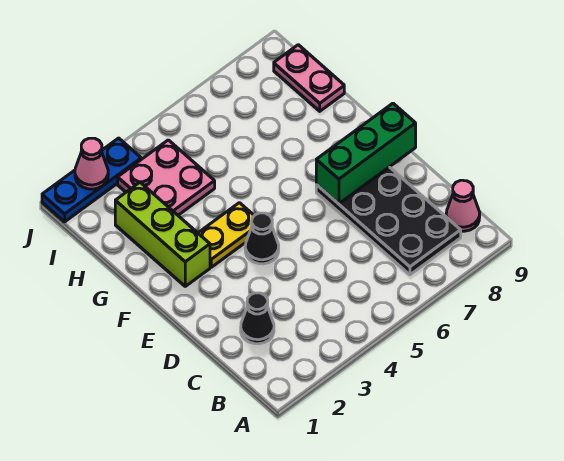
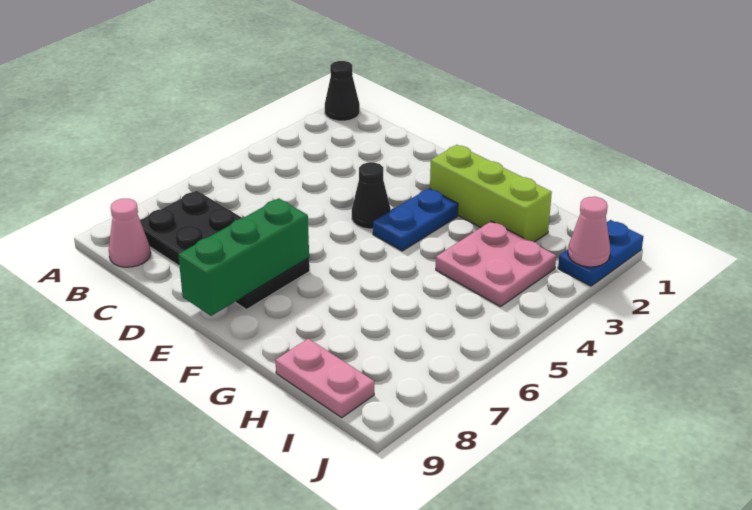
black 1x1 cone [241,293,274,344] -> black 1x1 cone moved to [325,61,360,121]
yellow 1x2 plate [198,203,254,267] -> blue 1x2 plate [373,188,458,251]
blue 1x3 plate [42,138,141,222] -> blue 1x2 plate [558,220,643,286]

